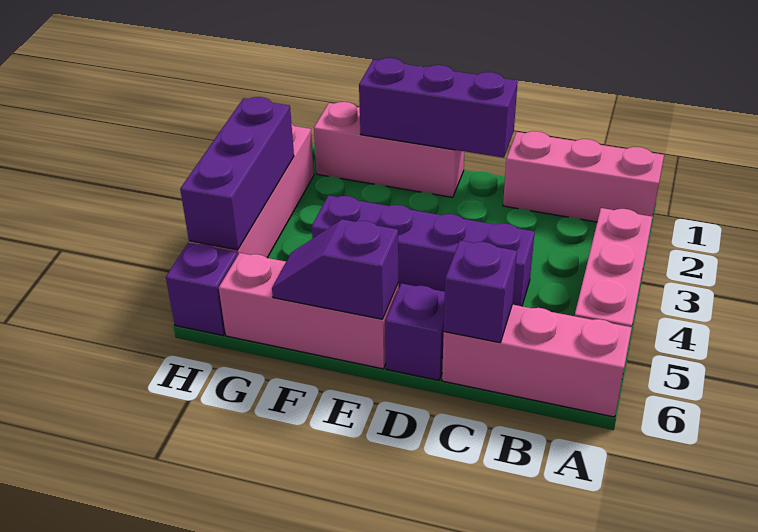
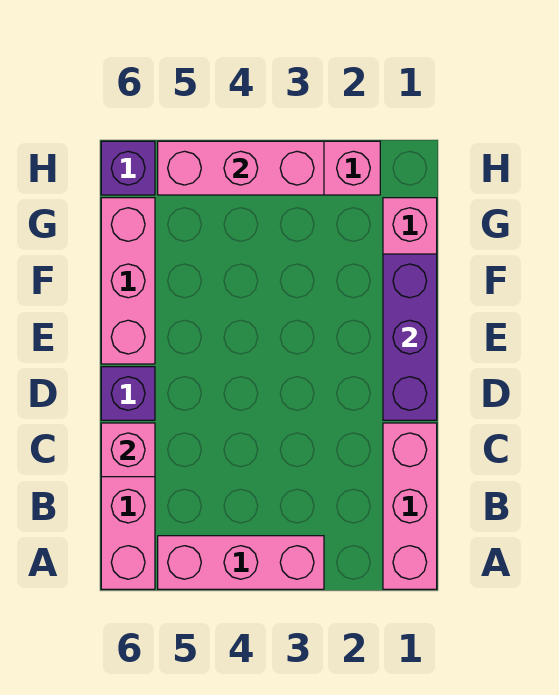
purple 1x4 brick [312,195,535,306] -> none
purple 1x1 brick [444,241,517,343] -> pink 1x1 brick [101,423,155,477]
purple 1x2 slope [272,219,398,319] -> none
purple 1x3 brick [180,97,294,250] -> pink 1x3 brick [158,141,324,195]

